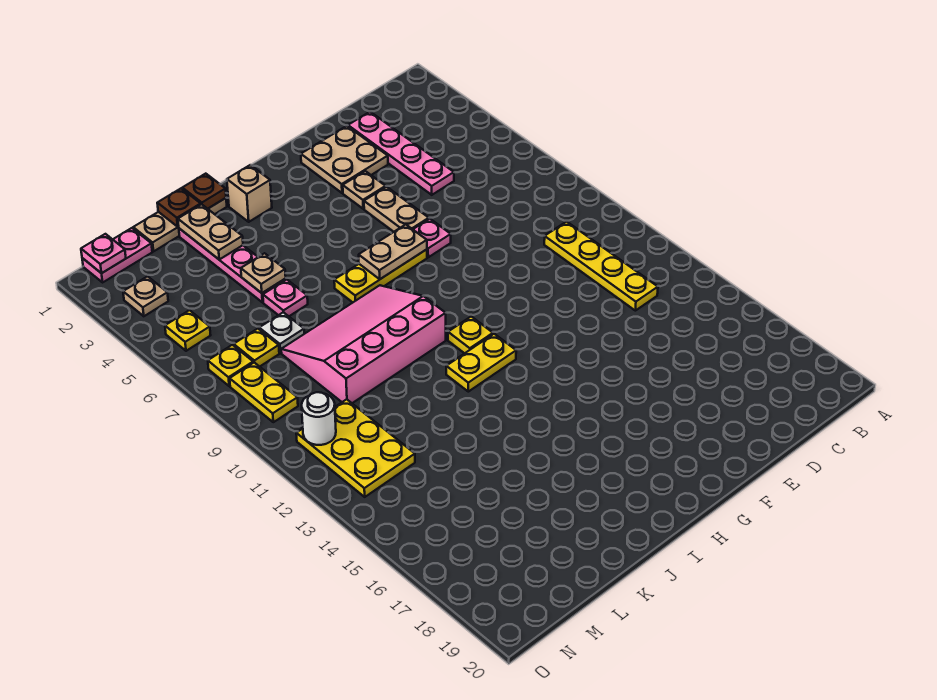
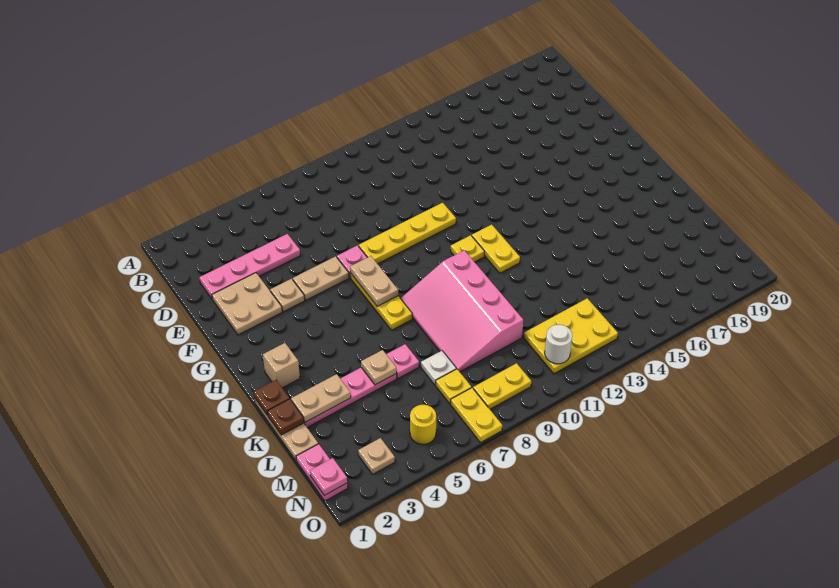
yellow 1x4 plate [544,222,658,311] -> yellow 1x4 plate moved to [359,203,456,264]
yellow 1x1 plate [165,310,210,351] -> yellow 1x1 round brick [410,405,436,444]
yellow 1x1 plate [208,345,253,386] -> yellow 1x2 plate [451,388,502,443]

